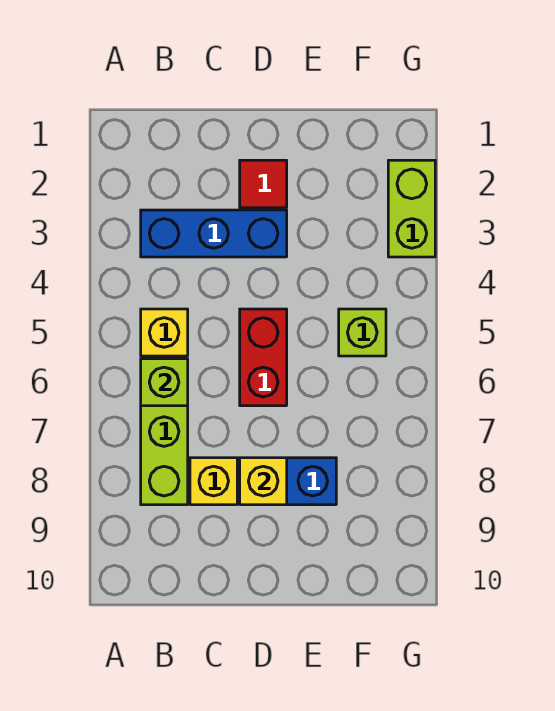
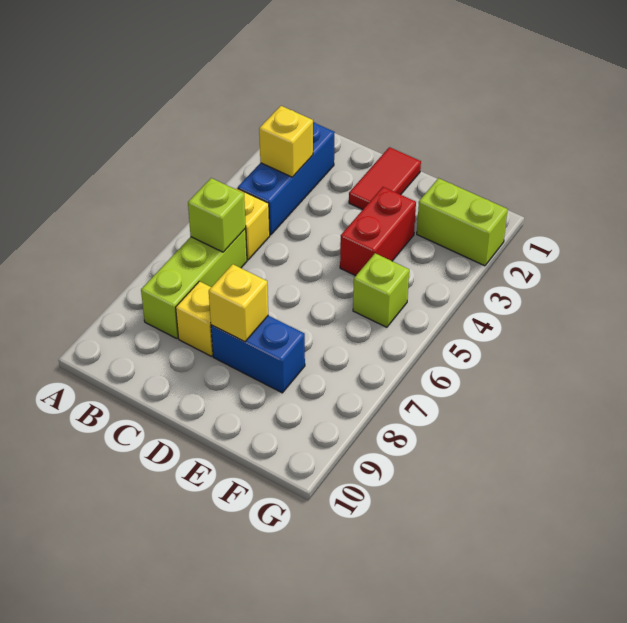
blue 1x3 brick [141,210,287,257] -> blue 1x3 brick turned to [238,122,335,235]
none -> yellow 1x1 brick [259,106,313,177]
red 1x1 tile [240,160,287,208] -> red 1x2 tile [349,147,421,210]
red 1x2 brick [240,309,287,406] -> red 1x2 brick moved to [340,187,416,276]
lime 1x2 brick [388,160,435,257] -> lime 1x2 brick turned to [417,178,508,266]

